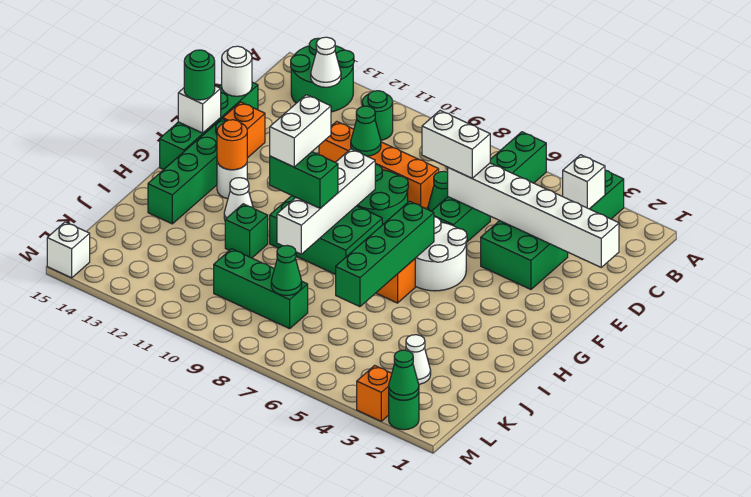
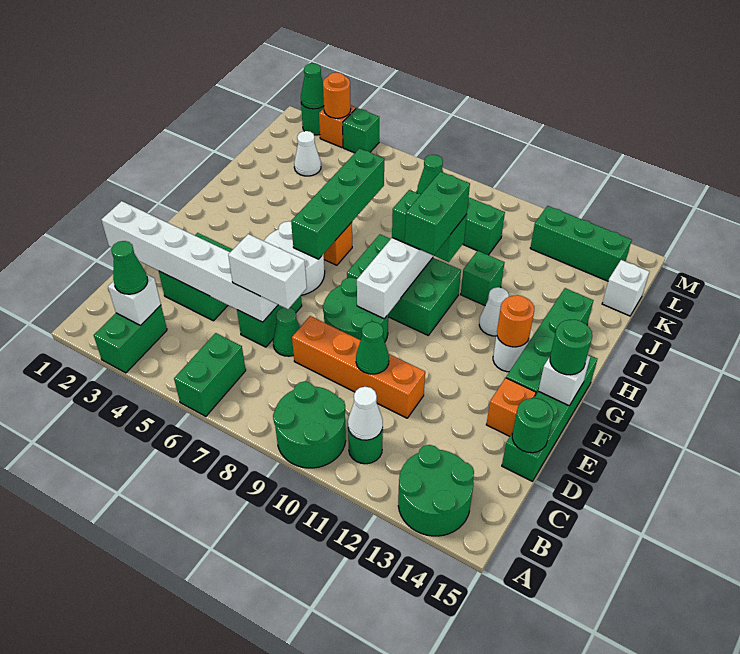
none -> green 2x2 round brick [273,382,346,468]
none -> green 1x1 cone [111,241,148,294]
white 1x1 cone [311,37,341,87] -> white 1x1 cone moved to [348,387,383,440]
white 1x1 round brick [222,46,252,96] -> green 1x1 round brick [512,398,553,453]
white 1x2 brick [270,95,331,167] -> green 1x2 brick [405,172,470,255]
none -> green 1x3 brick [530,206,631,281]
none -> orange 1x1 round brick [323,72,351,118]
none -> green 1x1 brick [343,108,379,153]
white 1x1 brick [47,222,90,278] -> white 1x1 brick moved to [602,260,649,316]

